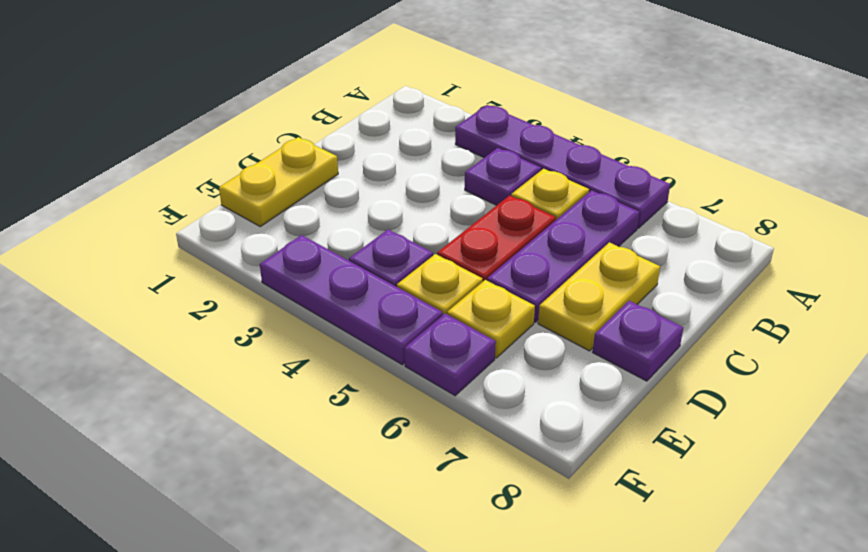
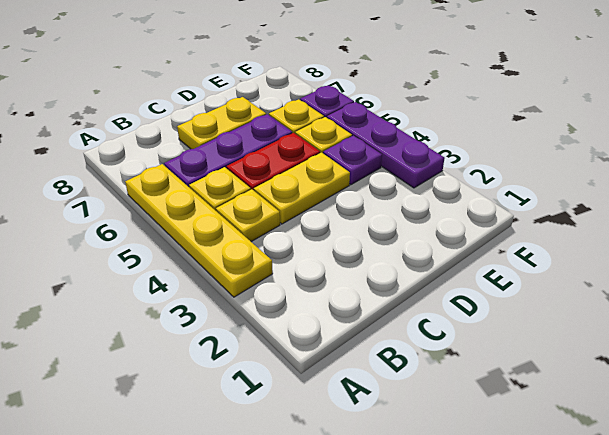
purple 1x4 plate [455,105,670,228] -> yellow 1x4 plate [125,164,273,297]
purple 1x1 plate [465,148,541,205] -> yellow 1x1 plate [216,189,280,242]
yellow 1x2 plate [219,137,338,226] -> yellow 1x2 plate moved to [254,152,350,224]
purple 1x1 plate [593,301,683,381] -> none

